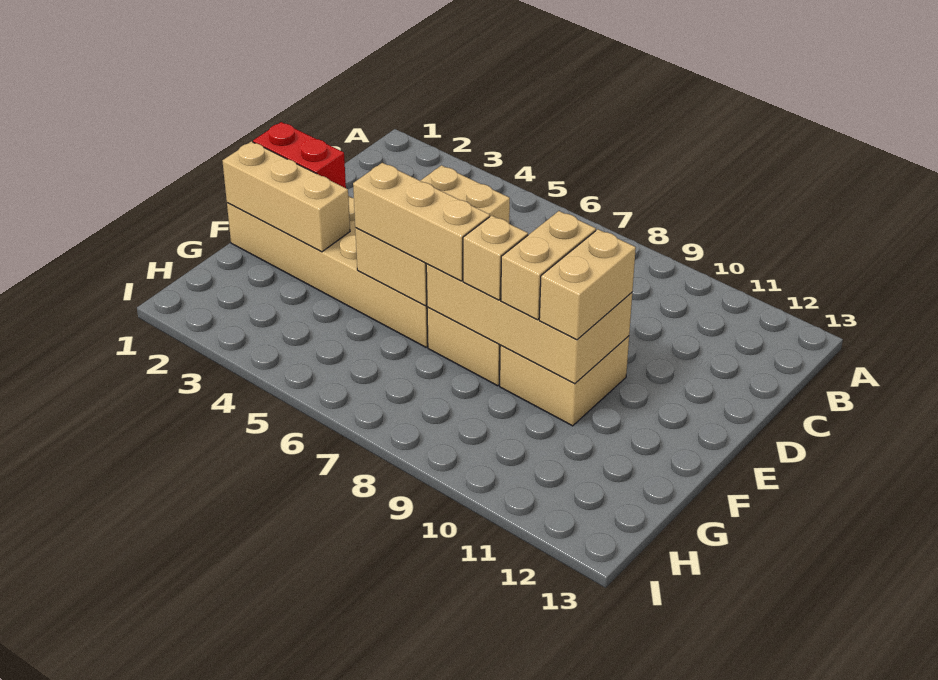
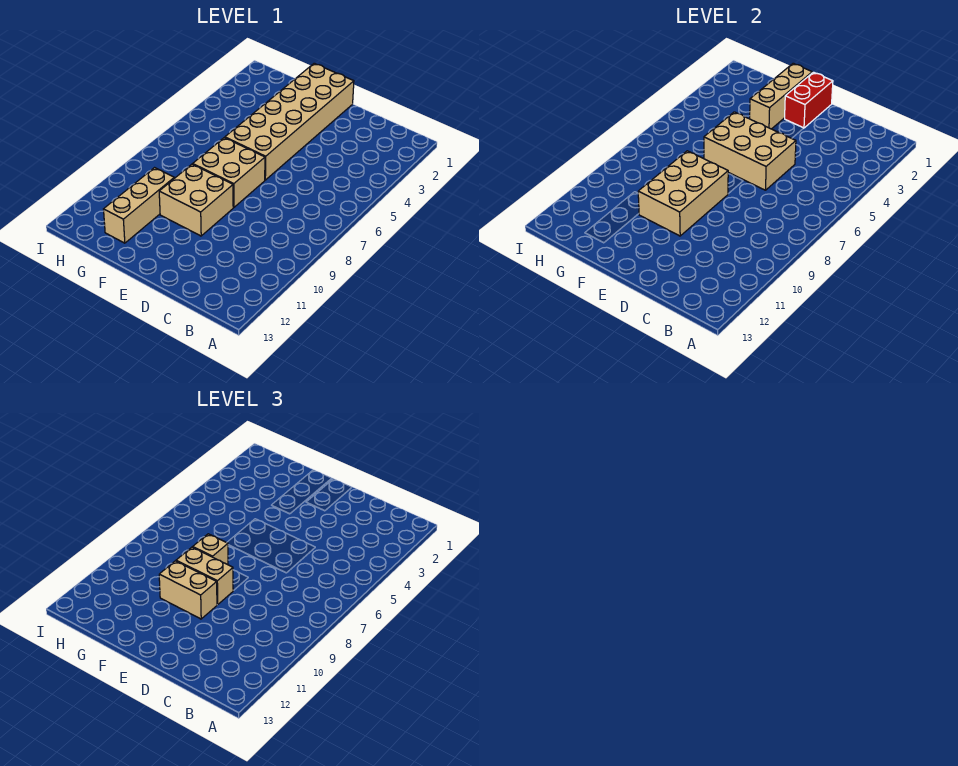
tan 2x4 brick [426,264,632,384] -> tan 2x3 brick [638,151,728,236]
tan 1x3 brick [353,163,490,281] -> tan 1x3 brick moved to [104,168,174,243]

